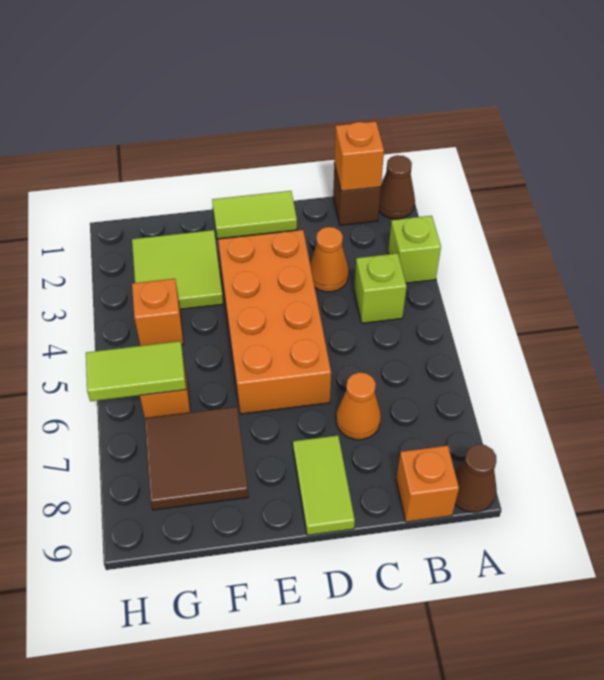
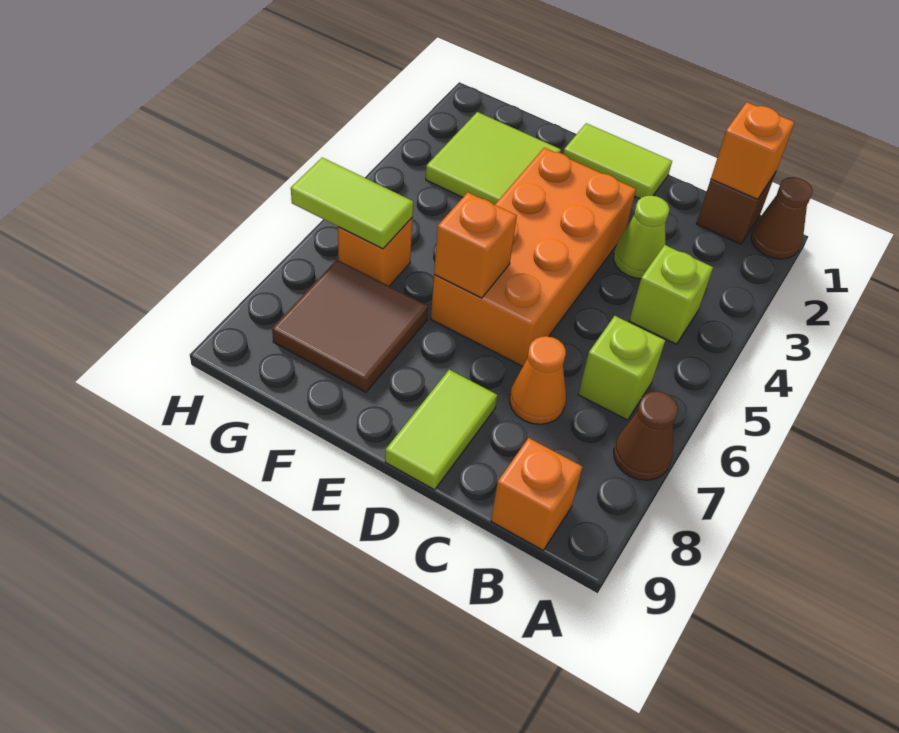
lime 1x1 brick [388,216,441,283] -> lime 1x1 brick moved to [578,316,665,420]
brown 1x1 cone [455,444,497,512] -> brown 1x1 cone moved to [614,391,678,480]
orange 1x1 cone [310,227,349,292] -> lime 1x1 cone [614,196,669,279]
orange 1x1 brick [132,279,184,346] -> orange 1x1 brick moved to [434,192,517,298]

